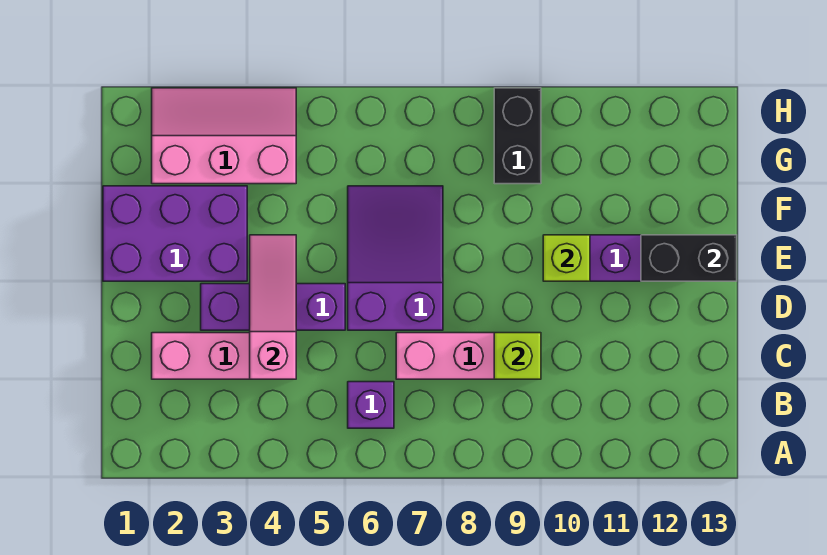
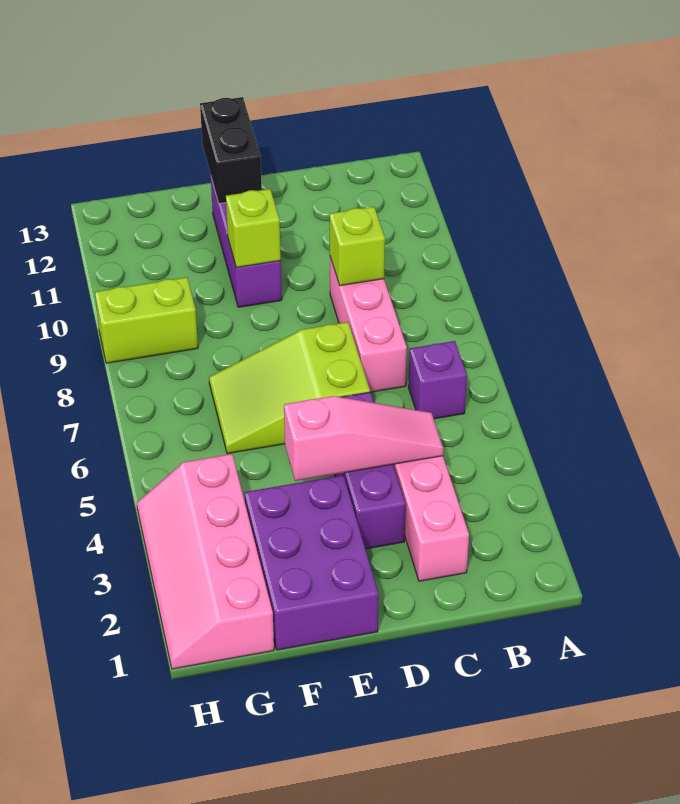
pink 1x3 slope [250,235,296,379] -> pink 1x3 slope turned to [284,396,444,481]
purple 2x3 slope [348,186,443,330] -> lime 2x3 slope [209,322,370,454]
pink 2x3 slope [152,88,296,184] -> pink 2x4 slope [137,454,274,669]
black 1x2 brick [494,88,541,184] -> lime 1x2 brick [95,277,198,363]

